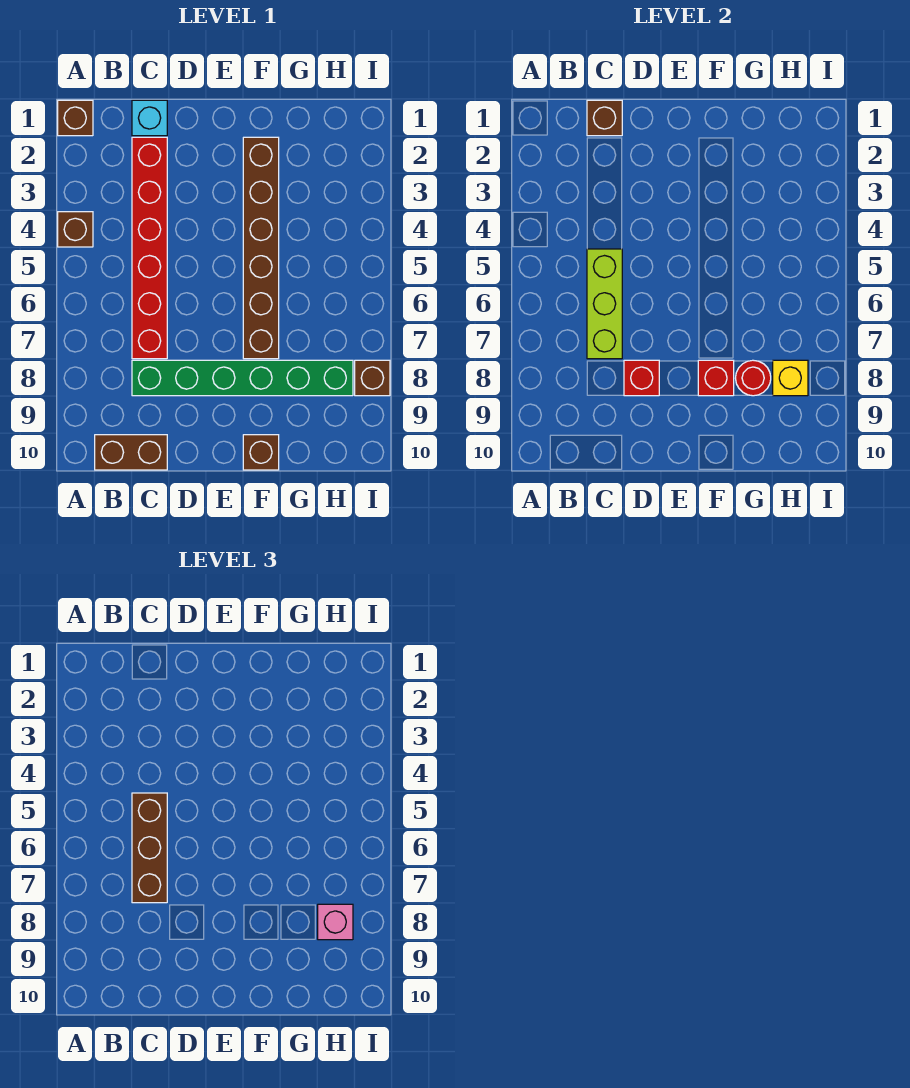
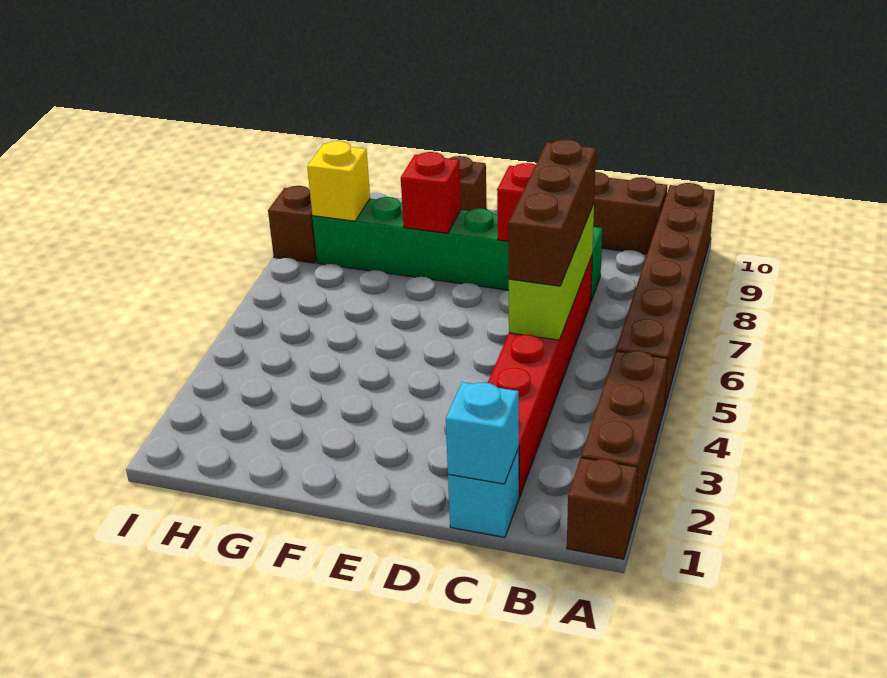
brown 1x1 brick [58,212,93,247] -> brown 1x3 brick [581,351,668,516]
brown 1x1 brick [587,100,622,136] -> cyan 1x1 brick [446,382,519,484]
brown 1x6 brick [243,137,279,359] -> brown 1x6 brick moved to [616,183,715,408]
red 1x1 round brick [736,360,771,396] -> none
pink 1x1 brick [318,904,353,940] -> none

